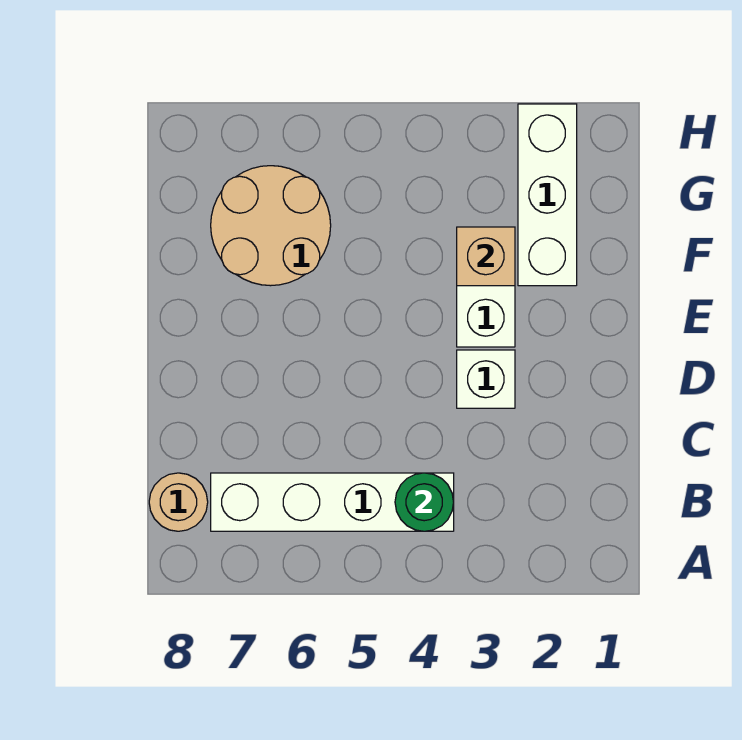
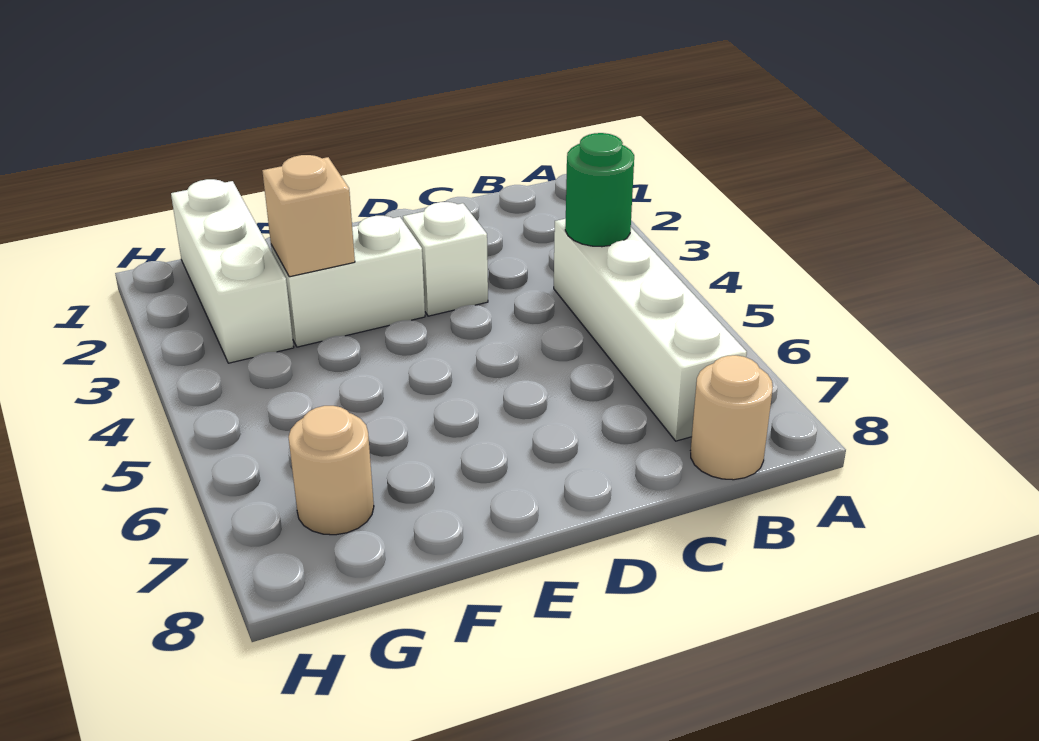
white 1x3 brick [518,104,577,286] -> white 1x3 brick turned to [171,179,294,363]
tan 2x2 round brick [211,166,331,286] -> tan 1x1 round brick [289,406,374,535]

